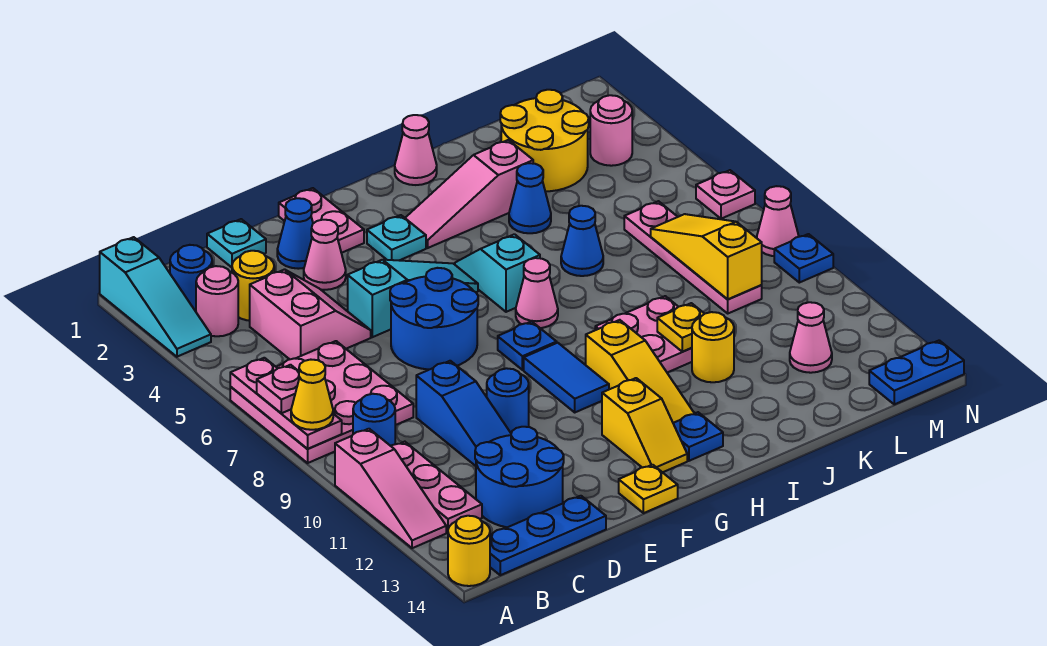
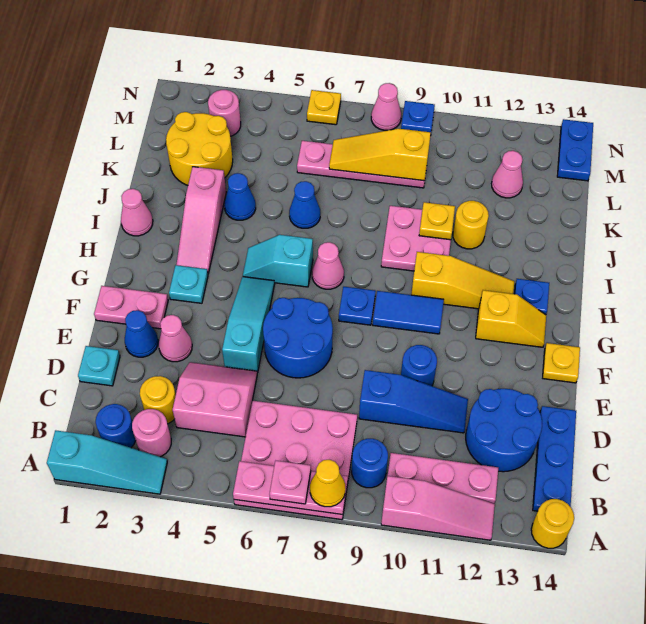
pink 1x1 plate [696,170,755,219] -> yellow 1x1 plate [307,90,341,125]

